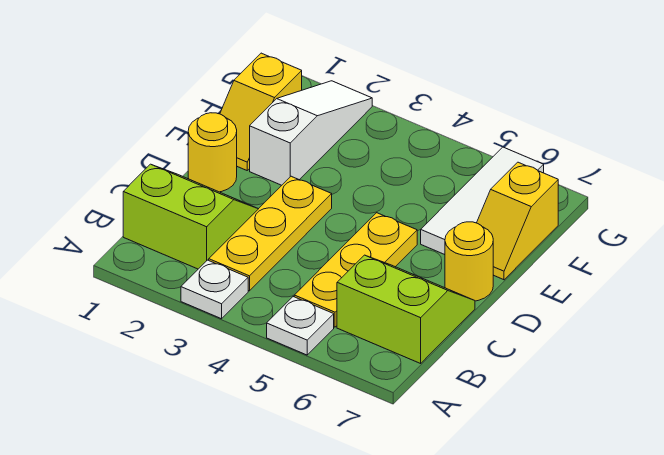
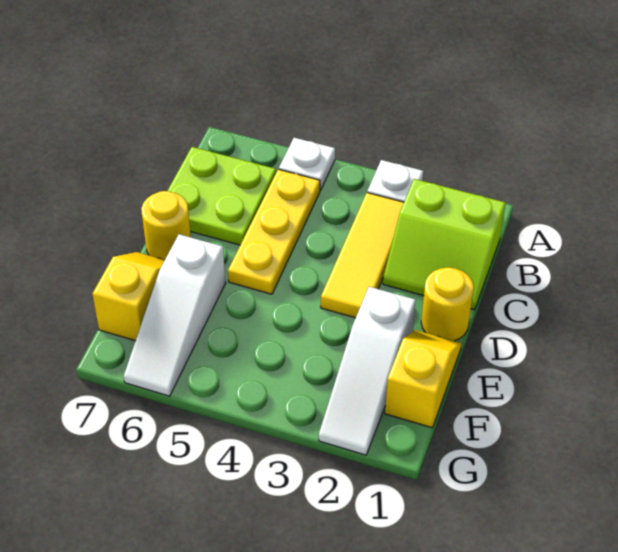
yellow 1x3 plate [209,176,332,291] -> yellow 1x3 tile [321,193,404,318]
lime 2x2 slope [337,255,475,363] -> lime 2x2 plate [167,147,276,245]
white 1x3 tile [421,147,544,255] -> white 1x3 slope [124,234,226,396]

